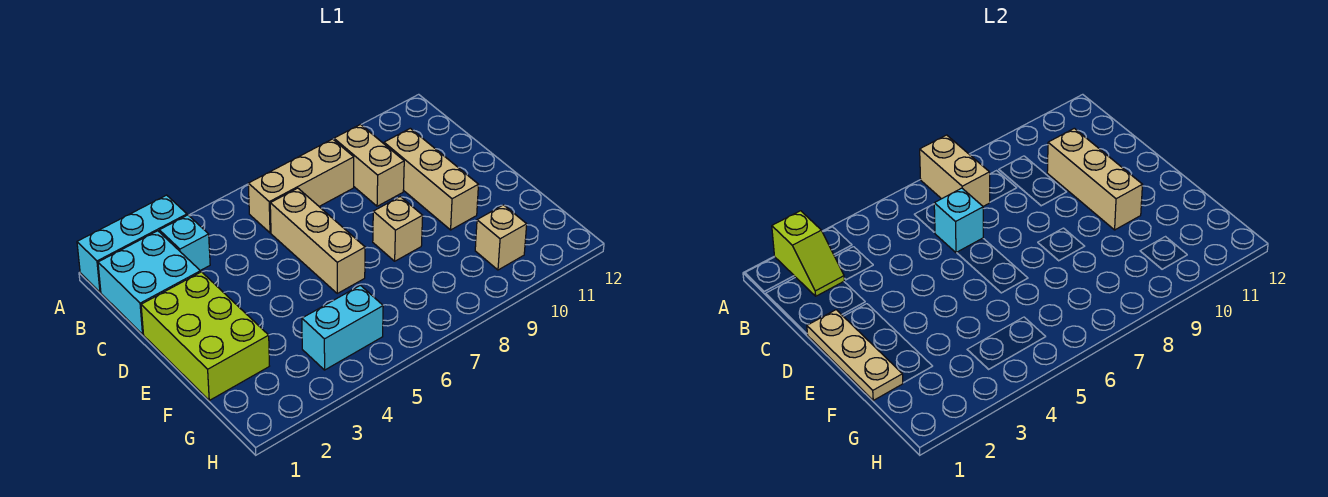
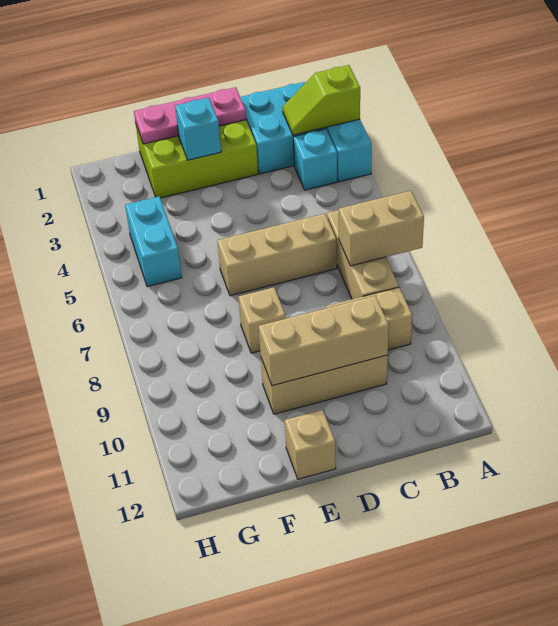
cyan 1x1 brick [934,188,983,253] -> cyan 1x1 brick moved to [175,98,221,160]
tan 1x3 plate [807,310,903,400] -> pink 1x3 plate [134,87,246,144]
tan 1x1 brick [475,205,527,270] -> tan 1x1 brick moved to [285,410,336,479]

